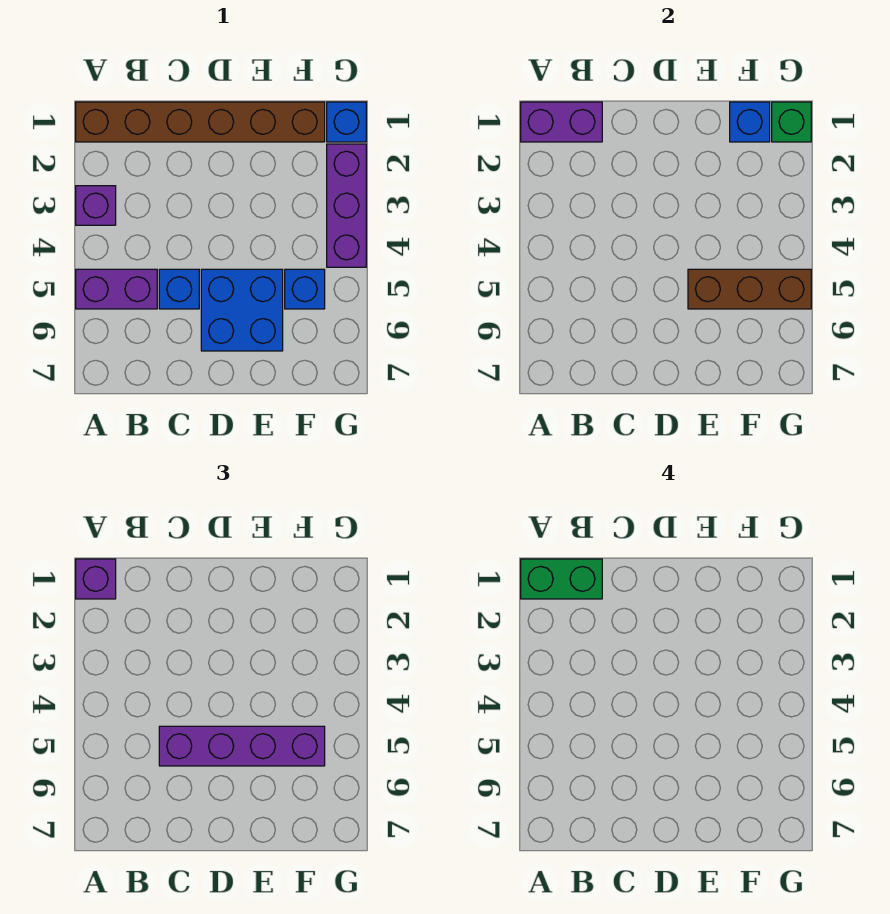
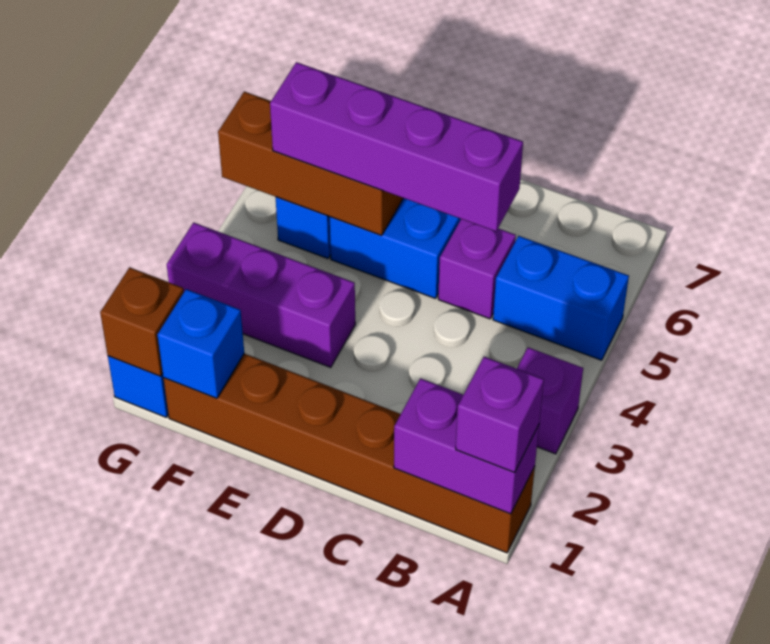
green 1x2 brick [521,559,602,599] -> none
purple 1x2 brick [76,269,157,309] -> blue 1x2 brick [493,236,629,360]
blue 1x1 brick [159,269,199,309] -> purple 1x1 brick [438,219,516,319]
green 1x1 brick [772,102,811,142] -> brown 1x1 brick [100,267,184,376]
purple 1x3 brick [327,144,366,267] -> purple 1x3 brick turned to [167,223,355,367]

